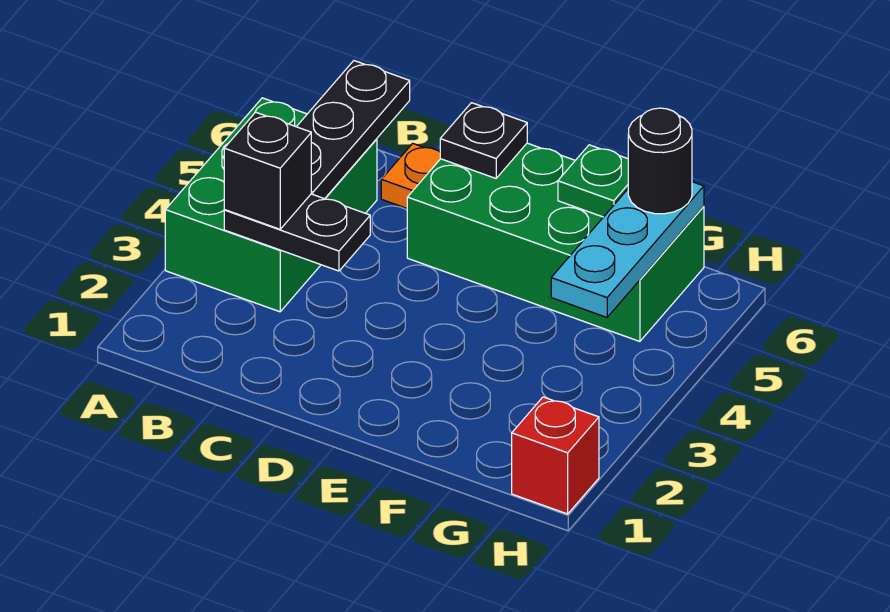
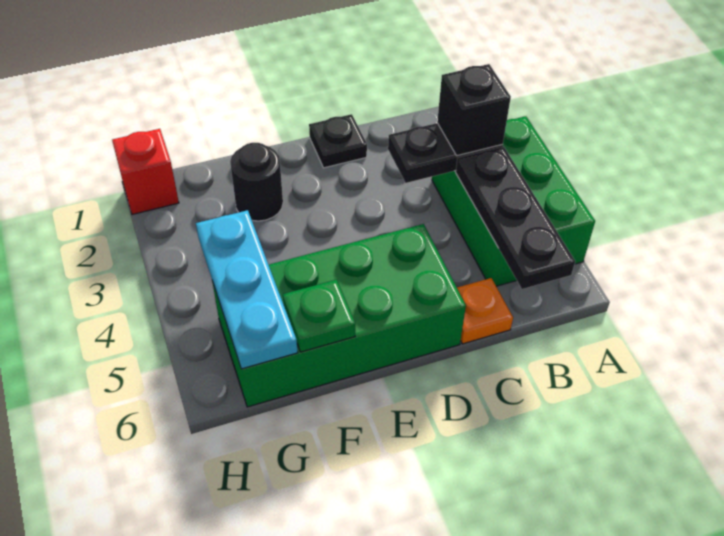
black 1x1 plate [440,103,527,178] -> black 1x1 plate moved to [309,114,367,168]
black 1x1 round brick [628,108,692,214] -> black 1x1 round brick moved to [230,143,283,221]

